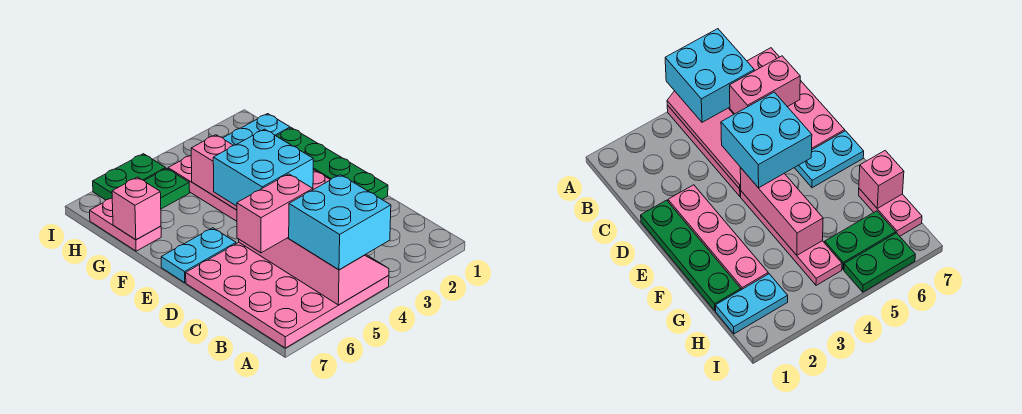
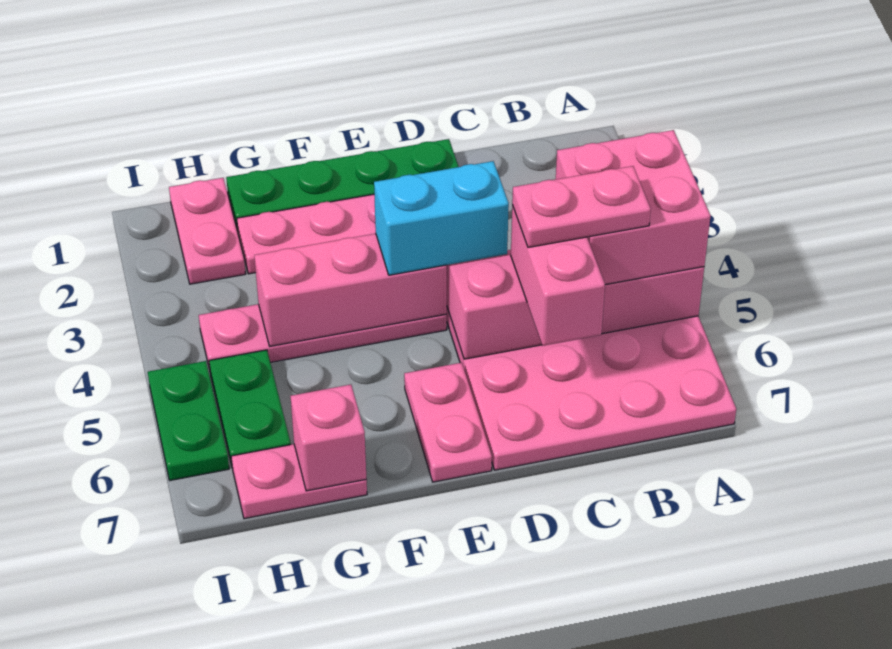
cyan 2x2 brick [289,175,391,270] -> pink 2x2 brick [556,130,710,285]
none -> pink 1x2 plate [512,166,651,247]
cyan 2x2 brick [213,129,313,206] -> cyan 1x2 brick [374,161,509,275]
cyan 1x2 plate [161,228,236,283] -> pink 1x2 plate [404,363,492,482]
cyan 1x2 plate [223,114,290,145] -> pink 1x2 plate [169,178,245,284]

